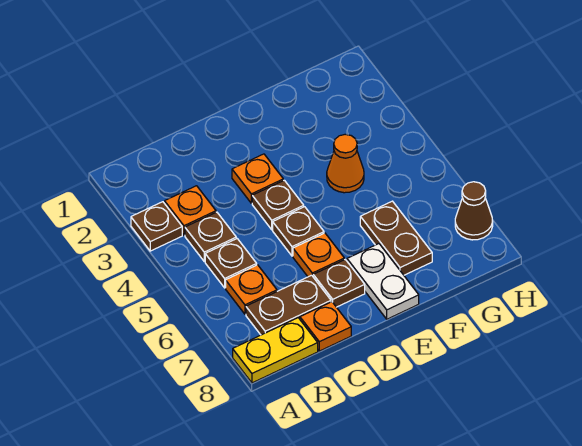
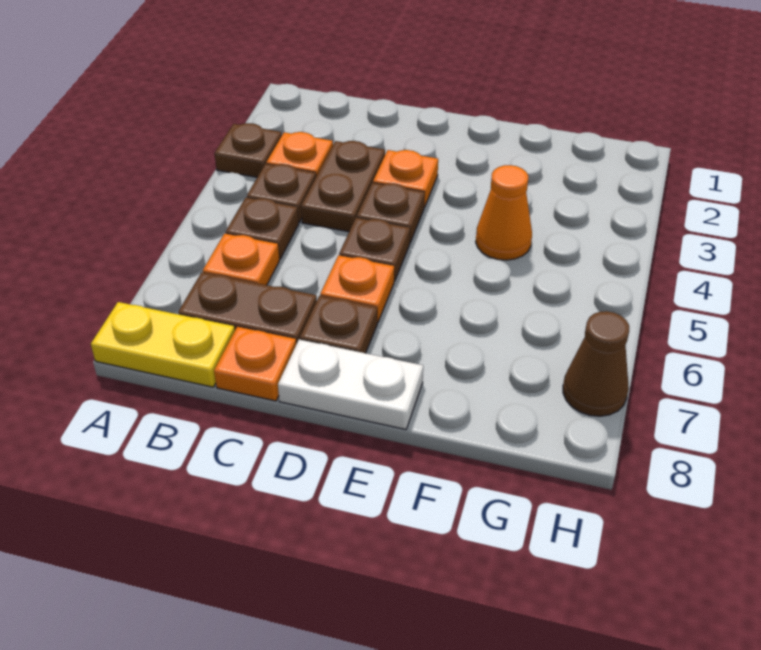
white 1x2 plate [347,244,419,319] -> white 1x2 plate turned to [278,340,423,430]
brown 1x2 plate [360,201,432,275] -> brown 1x2 plate moved to [301,141,385,232]

